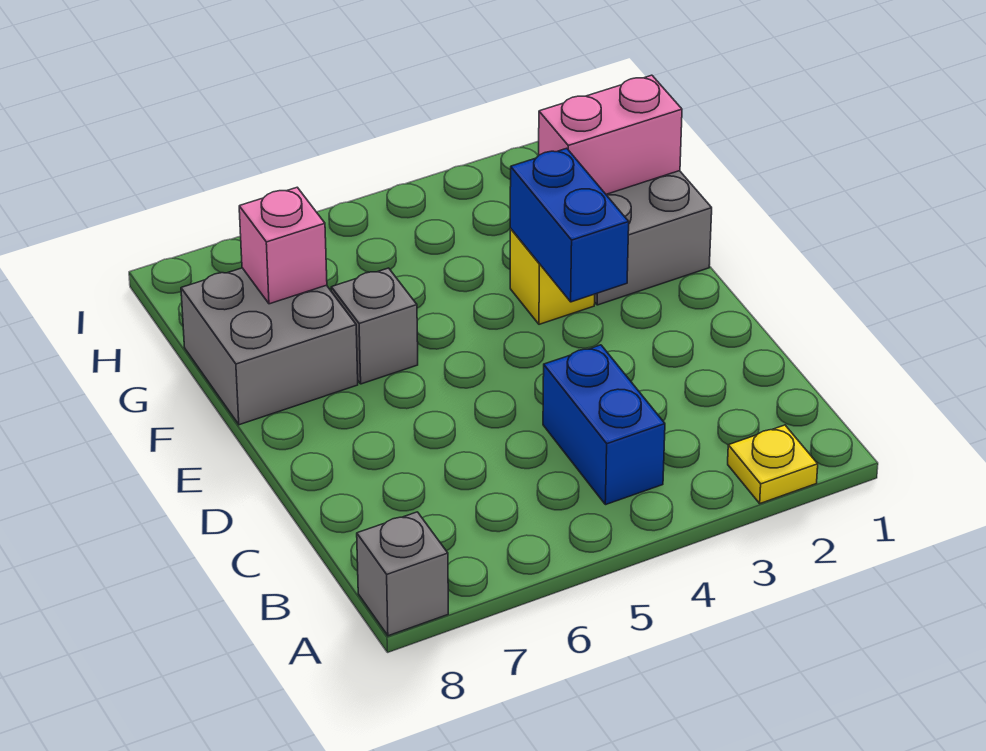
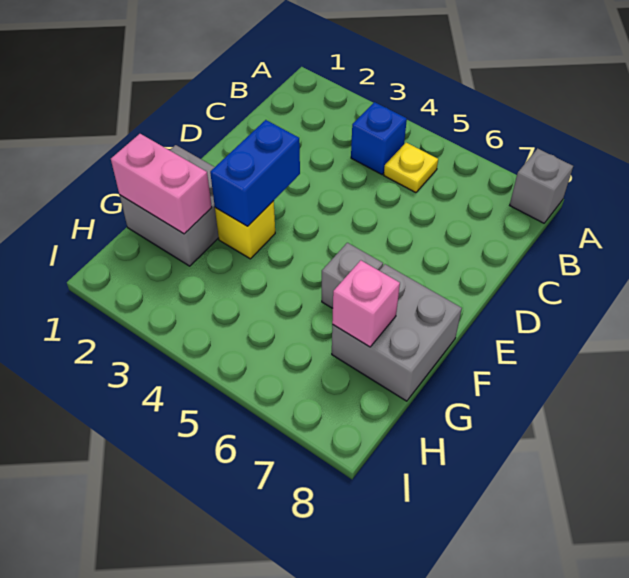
yellow 1x1 plate [728,425,818,503] -> yellow 1x1 plate moved to [384,143,438,193]
blue 1x2 brick [543,345,665,505] -> blue 1x1 brick [351,102,407,175]

